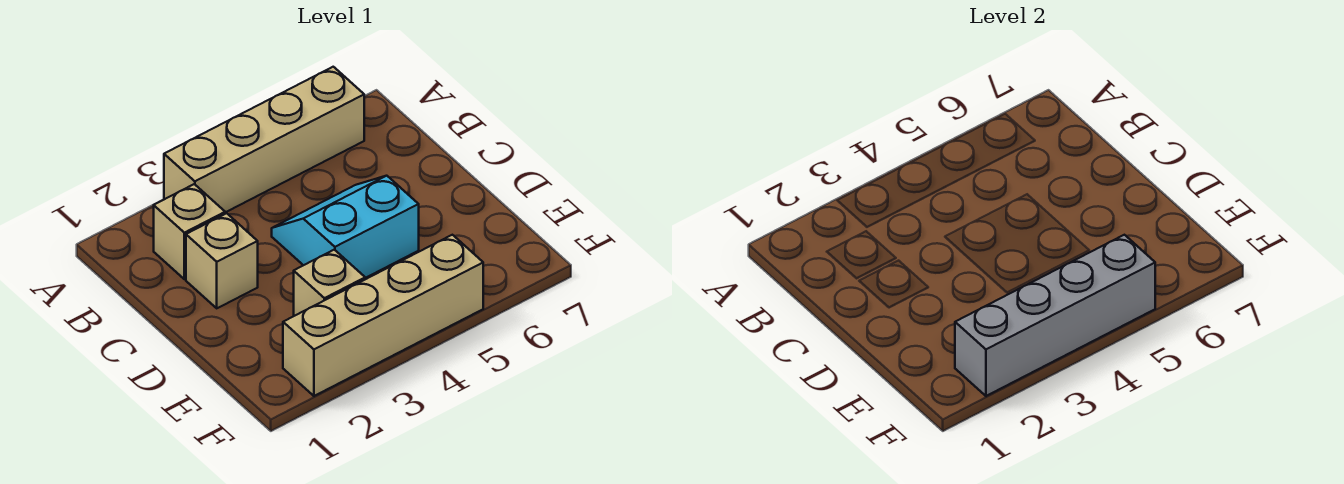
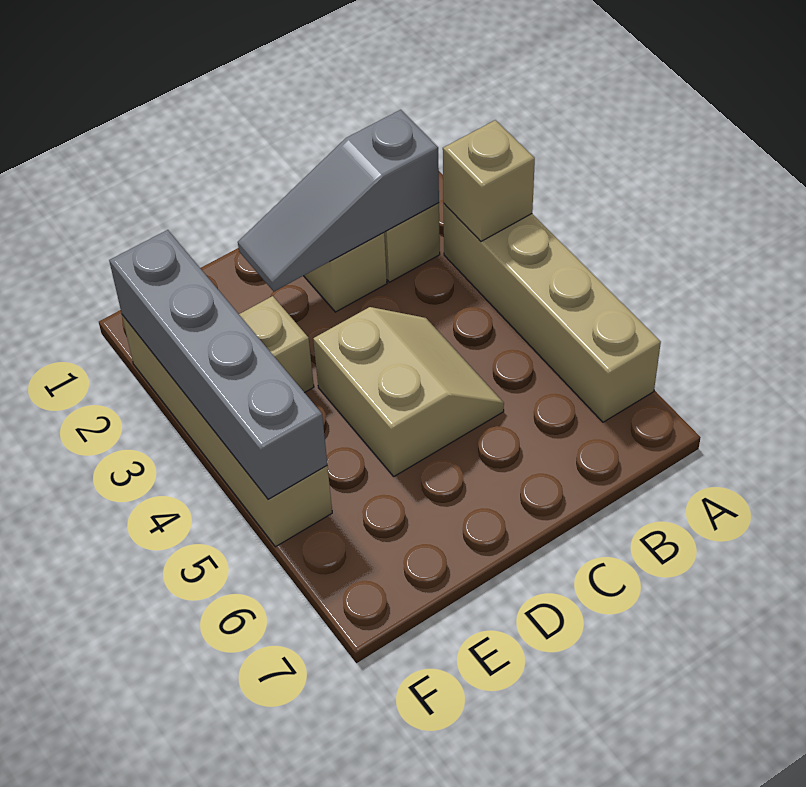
none -> tan 1x1 brick [443,120,535,241]
none -> grey 1x3 slope [238,110,439,292]
cyan 2x2 slope [272,176,419,278] -> tan 2x2 slope [313,307,504,476]

